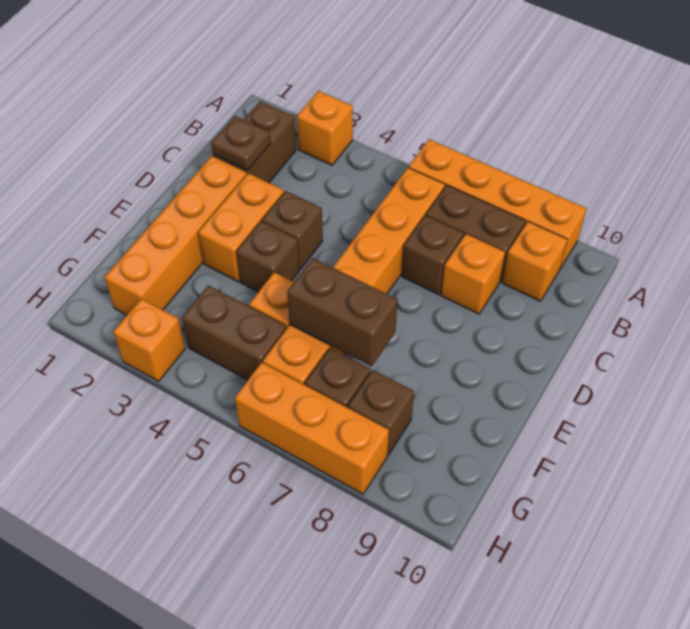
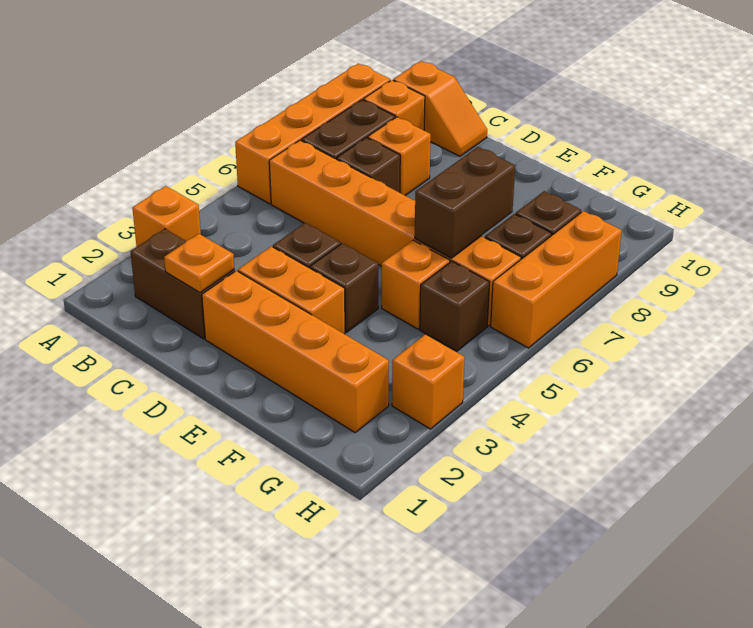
none -> orange 1x2 slope [393,61,487,156]
brown 1x1 plate [211,116,271,170] -> orange 1x1 plate [164,234,234,292]
brown 1x2 brick [182,285,287,380] -> brown 1x1 brick [420,261,489,351]

